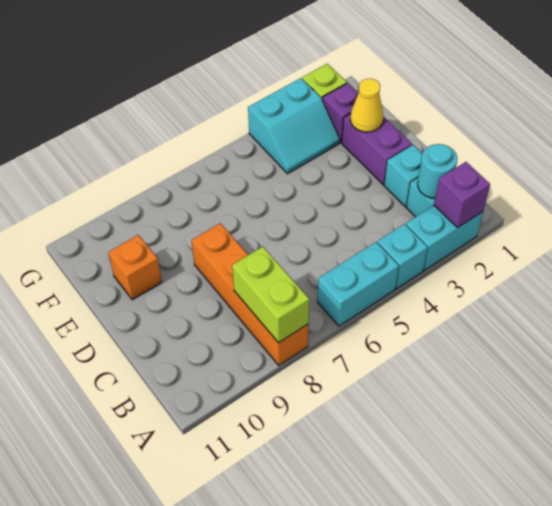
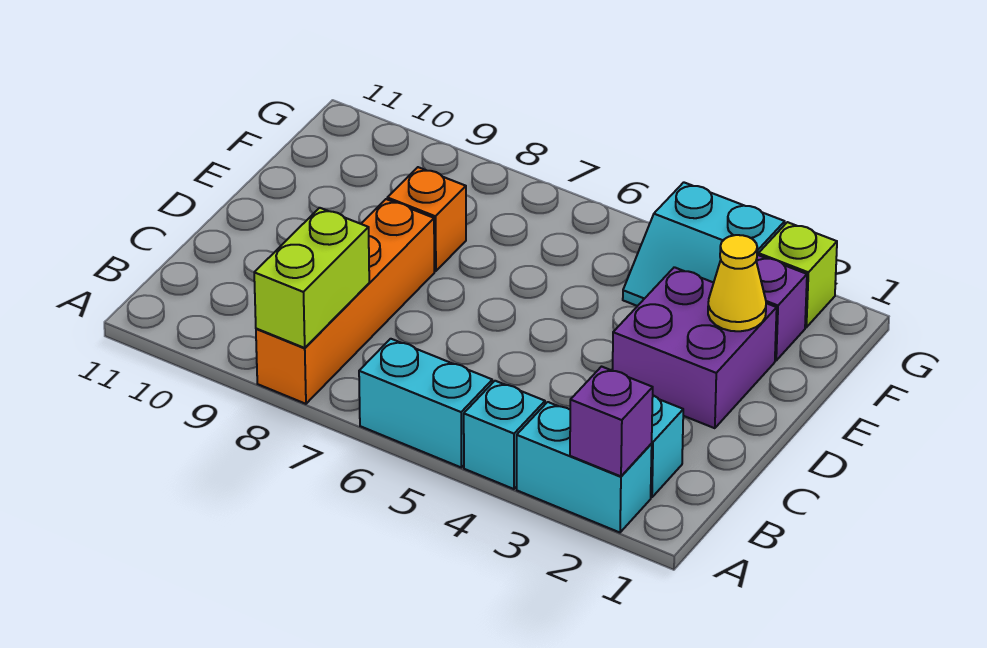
cyan 1x1 round brick [418,144,457,198] -> none
cyan 1x1 brick [384,145,422,207] -> none
purple 1x2 brick [342,114,412,185] -> purple 2x2 brick [613,267,777,428]
orange 1x1 brick [108,235,162,300] -> orange 1x1 brick moved to [387,167,466,271]

